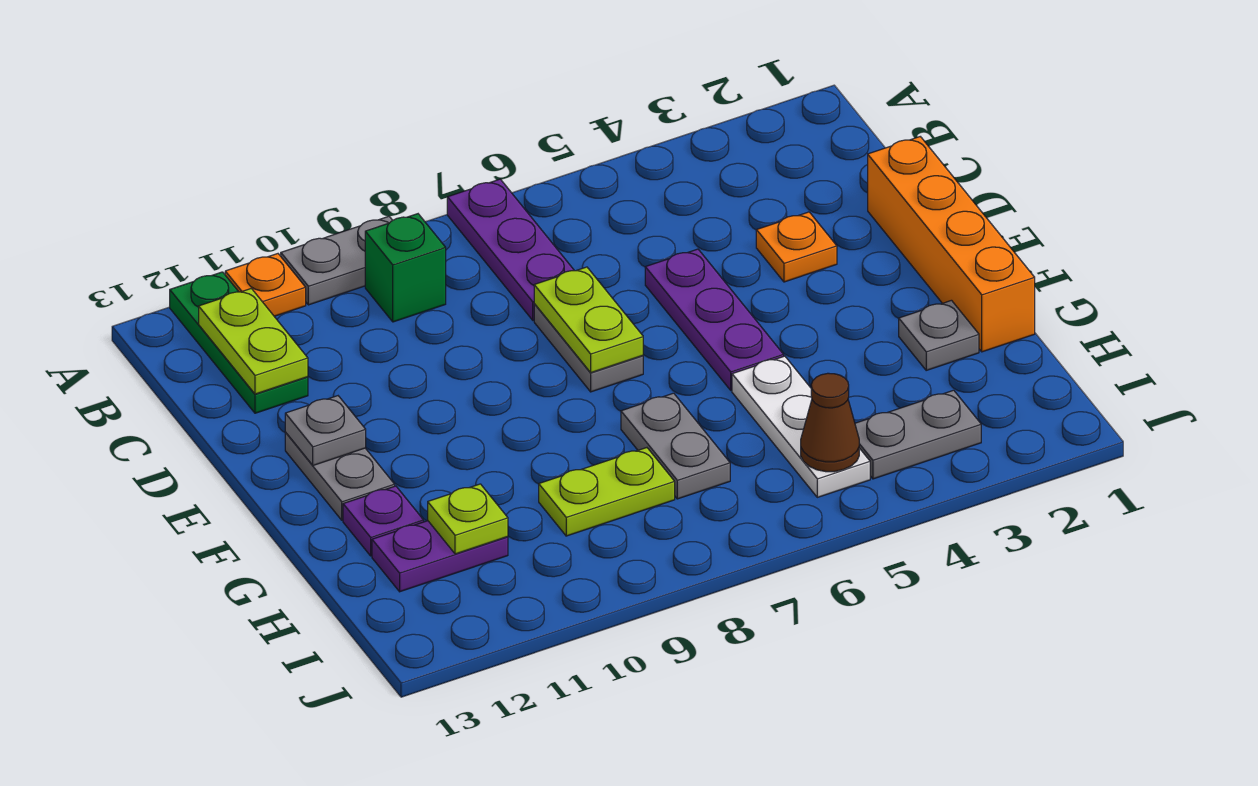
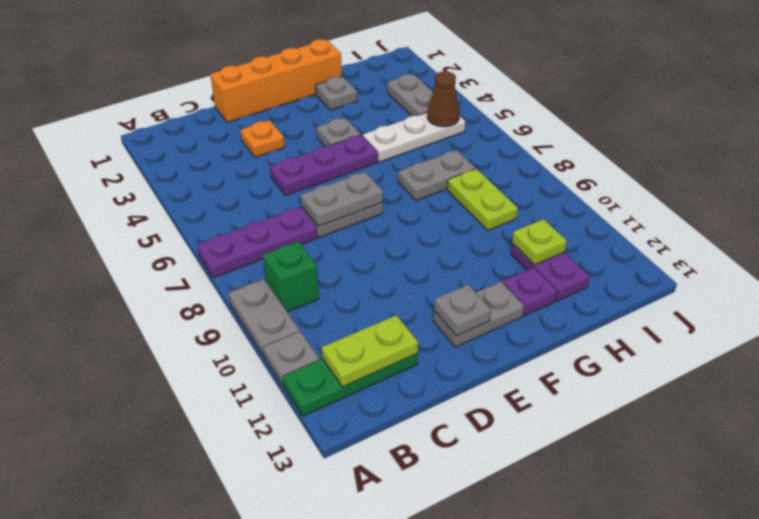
orange 1x1 plate [225,254,306,316] -> grey 1x1 plate [264,331,320,385]
lime 1x2 plate [534,267,643,373] -> grey 1x2 plate [301,172,383,226]
none -> grey 1x1 plate [317,118,361,147]

